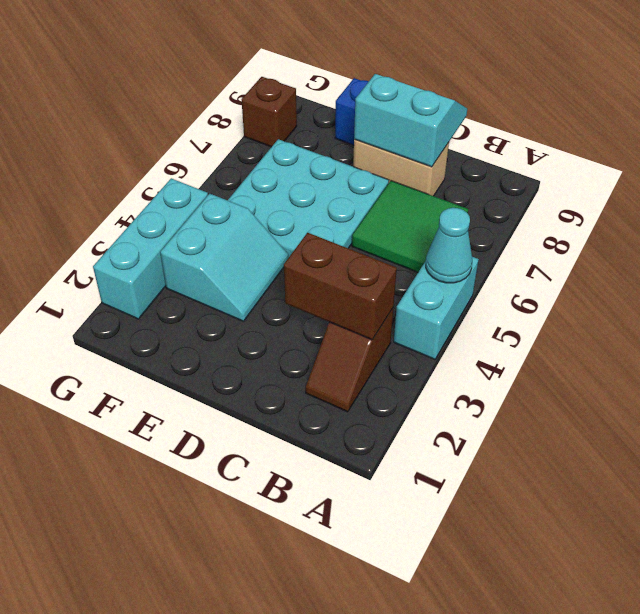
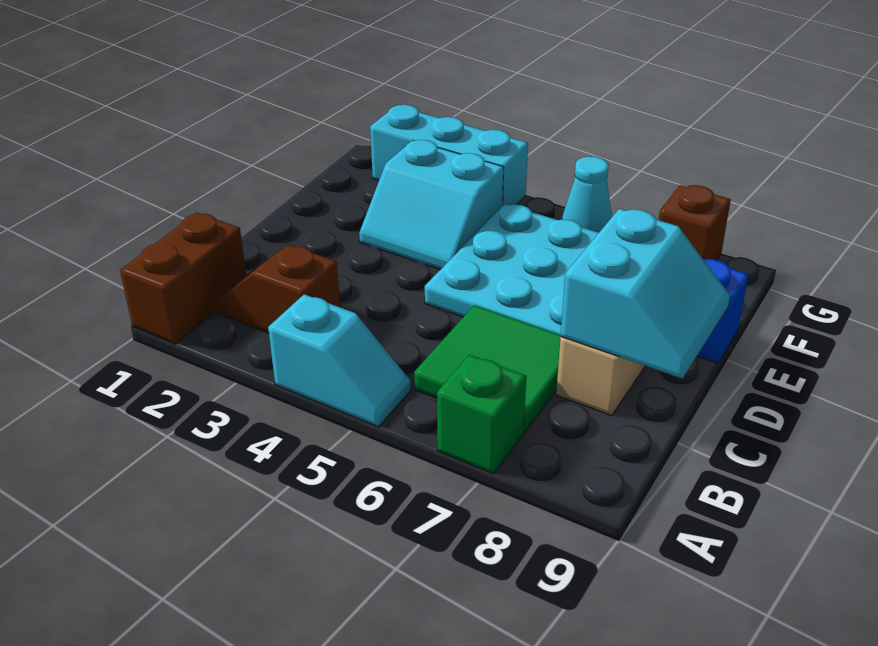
cyan 1x2 brick [394,257,479,359] -> cyan 1x2 slope [268,294,411,427]
cyan 1x1 cone [426,208,472,283] -> cyan 1x1 cone moved to [562,157,612,232]
none -> green 1x1 brick [437,355,526,474]
brown 1x2 brick [284,233,397,340] -> brown 1x2 brick moved to [120,213,246,344]

